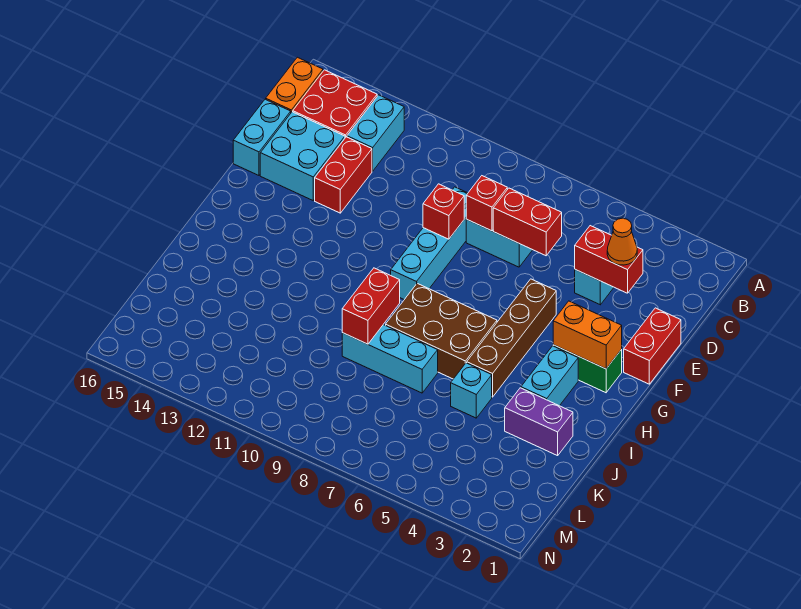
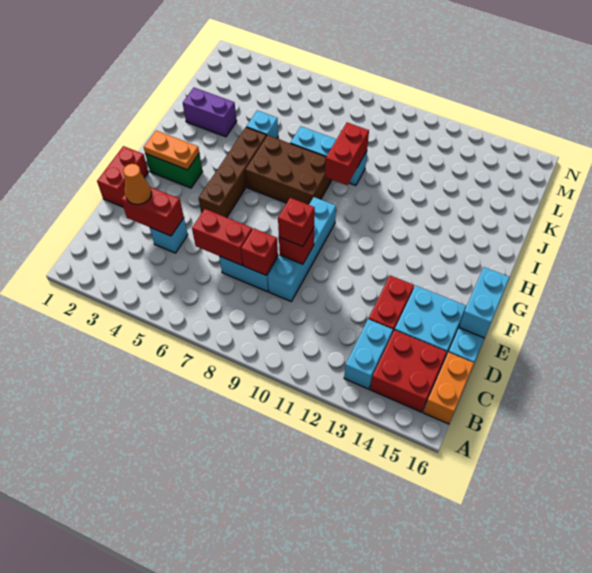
none -> red 1x1 brick [278,198,315,247]
orange 1x2 brick [553,301,622,369] -> orange 1x2 plate [144,131,199,170]
cyan 1x2 brick [521,346,578,406] -> cyan 1x2 brick moved to [459,267,510,338]

